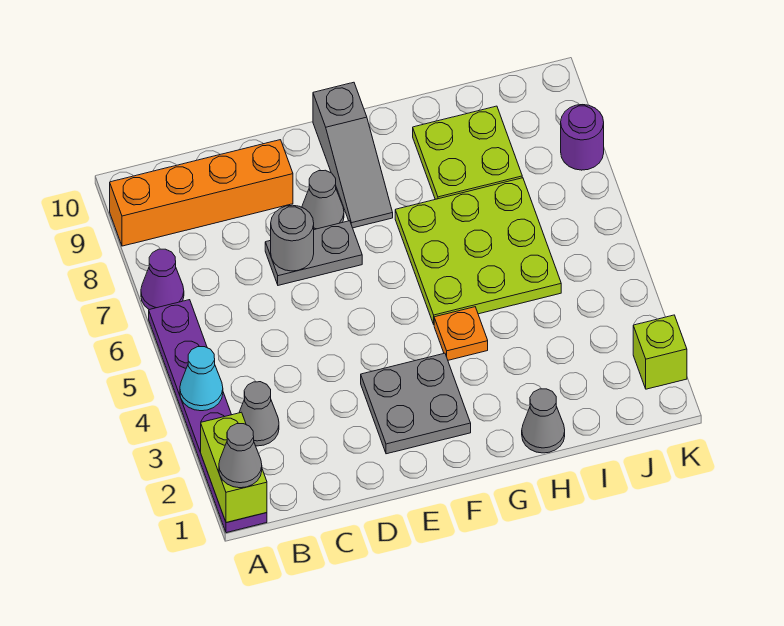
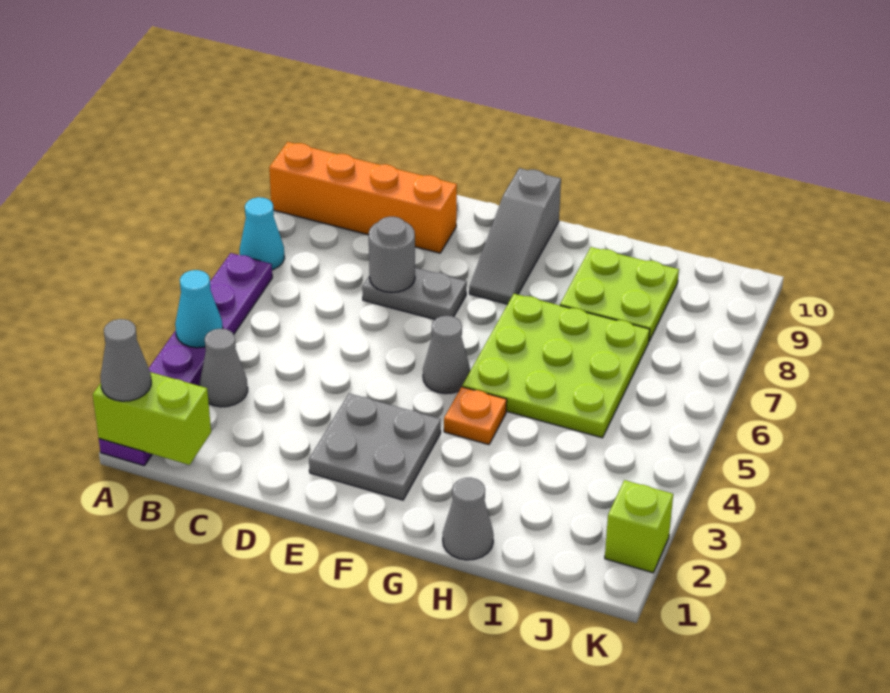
lime 1x2 brick [201,412,267,523] -> lime 1x2 brick turned to [93,372,211,465]
purple 1x1 cone [141,249,184,310] -> cyan 1x1 cone [240,197,285,270]
grey 1x1 cone [302,170,344,230] -> grey 1x1 cone moved to [423,316,470,394]
purple 1x1 round brick [561,105,604,170] -> none

